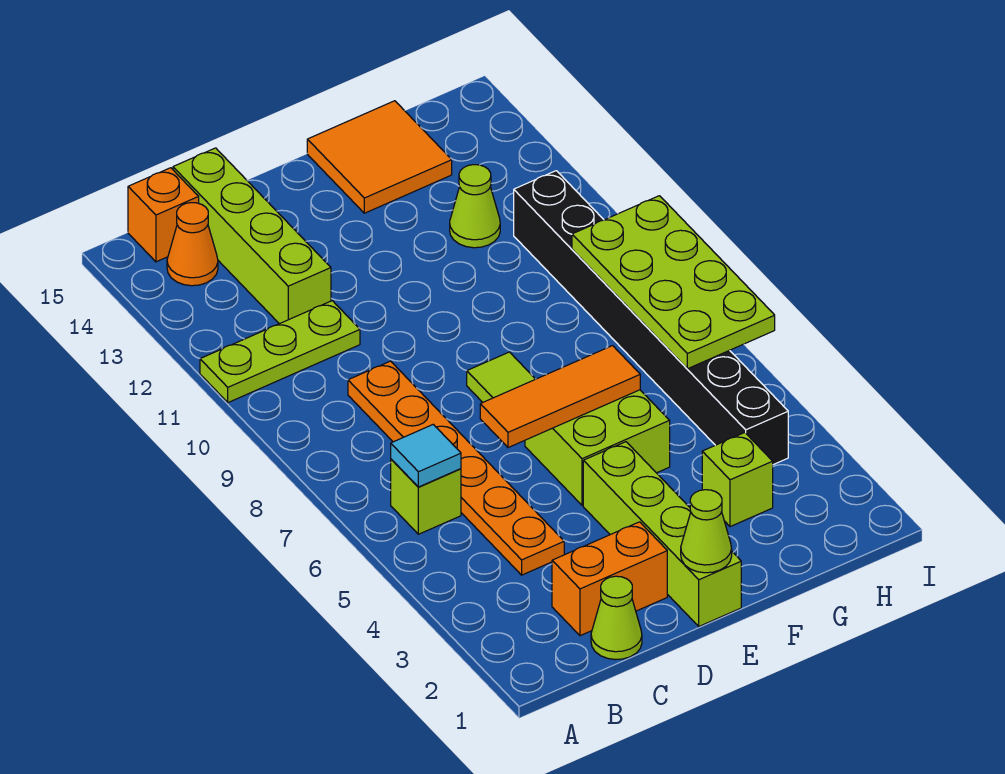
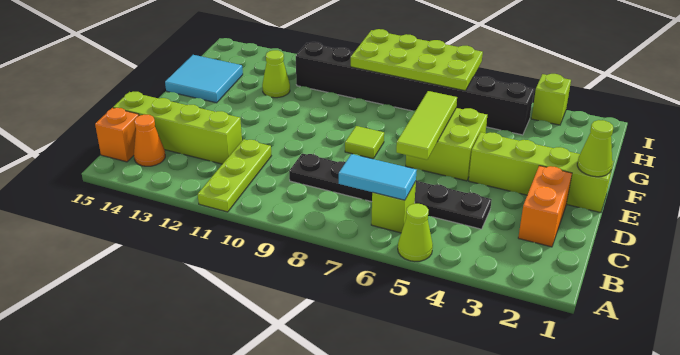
cyan 1x1 tile [391,424,461,487] -> cyan 1x2 tile [339,154,417,200]
lime 1x1 cone [591,576,642,660] -> lime 1x1 cone moved to [398,204,433,261]
orange 1x6 plate [348,361,564,575] -> black 1x6 plate [289,153,492,229]
orange 1x3 tile [480,346,640,448] -> lime 1x3 tile [396,91,457,160]
orange 2x2 tile [307,101,452,213] -> cyan 2x2 tile [165,55,243,103]
lime 1x1 brick [702,433,773,527] -> lime 1x1 brick moved to [531,74,571,125]

